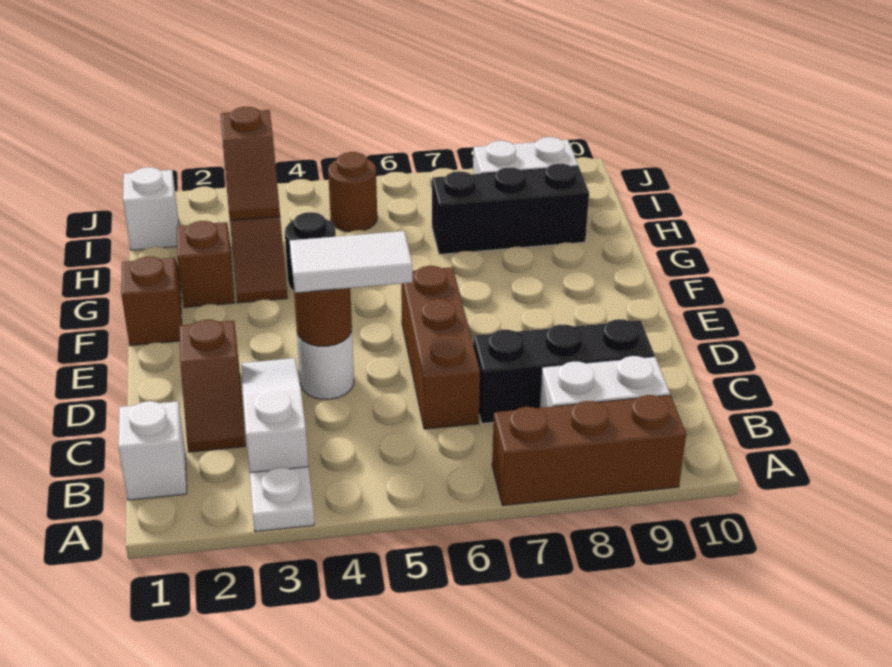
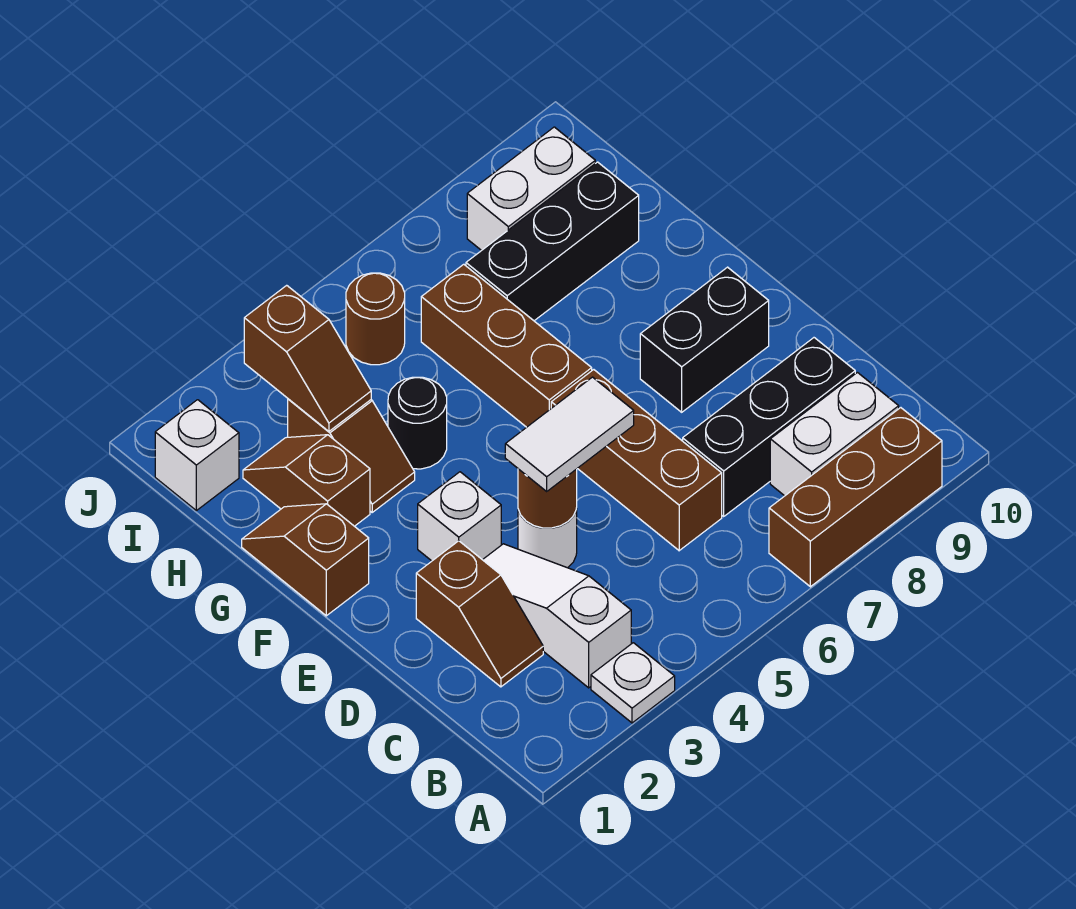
white 1x1 brick [118,401,187,500] -> white 1x1 brick moved to [418,472,501,561]
none -> black 1x2 brick [640,267,769,412]
none -> brown 1x3 brick [421,264,592,427]

